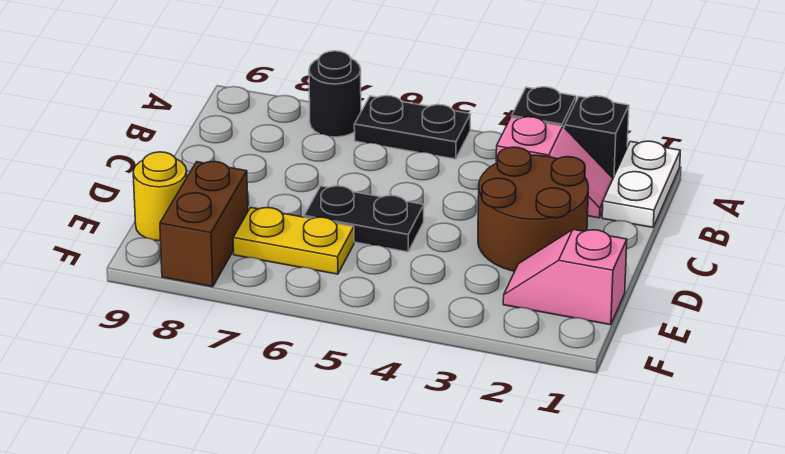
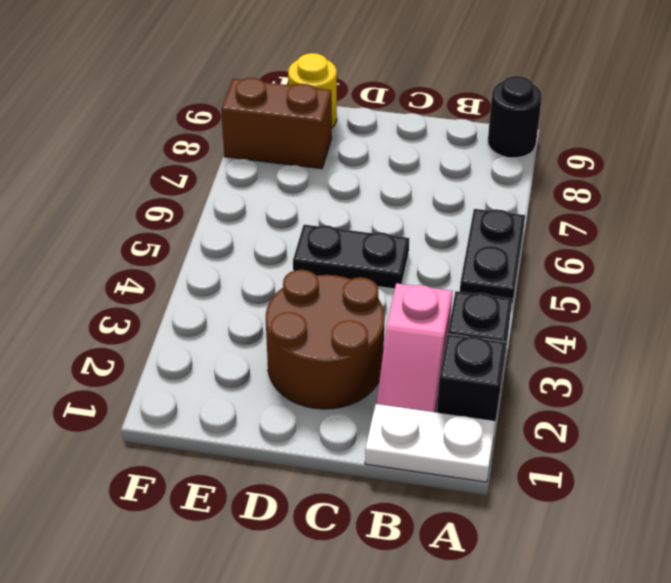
black 1x1 round brick [309,51,361,137] -> black 1x1 round brick moved to [488,76,542,158]
black 1x2 plate [304,186,424,252] -> black 1x2 plate turned to [293,225,409,289]
pink 1x2 slope [503,229,627,325] -> none
yellow 1x2 plate [233,208,354,274] -> none

